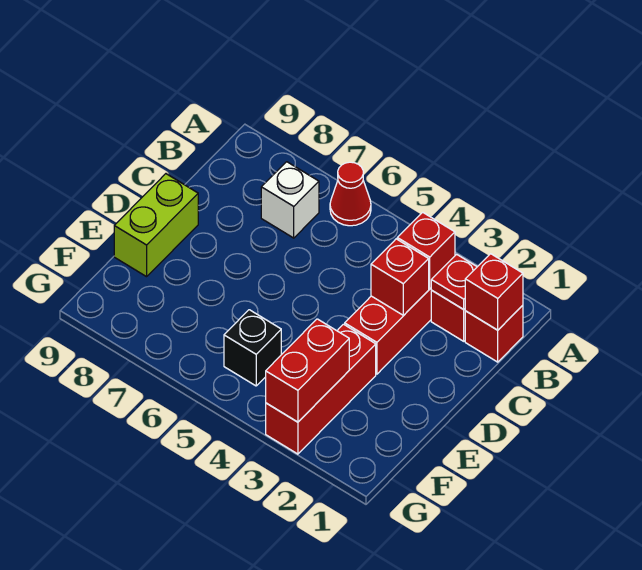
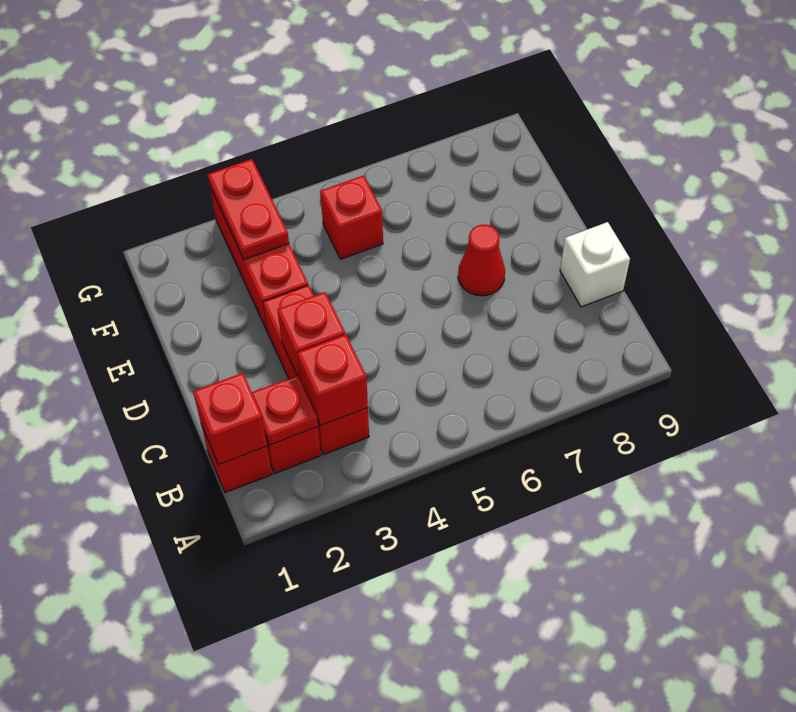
red 1x1 cone [330,162,371,226] -> red 1x1 cone moved to [458,225,505,296]
white 1x1 brick [261,162,319,238] -> white 1x1 brick moved to [560,222,630,307]
lime 1x2 brick [114,174,198,277] -> none
red 1x2 brick [266,319,349,422] -> red 1x2 plate [208,159,289,260]
black 1x1 brick [224,310,281,386] -> red 1x1 brick [320,175,383,259]

